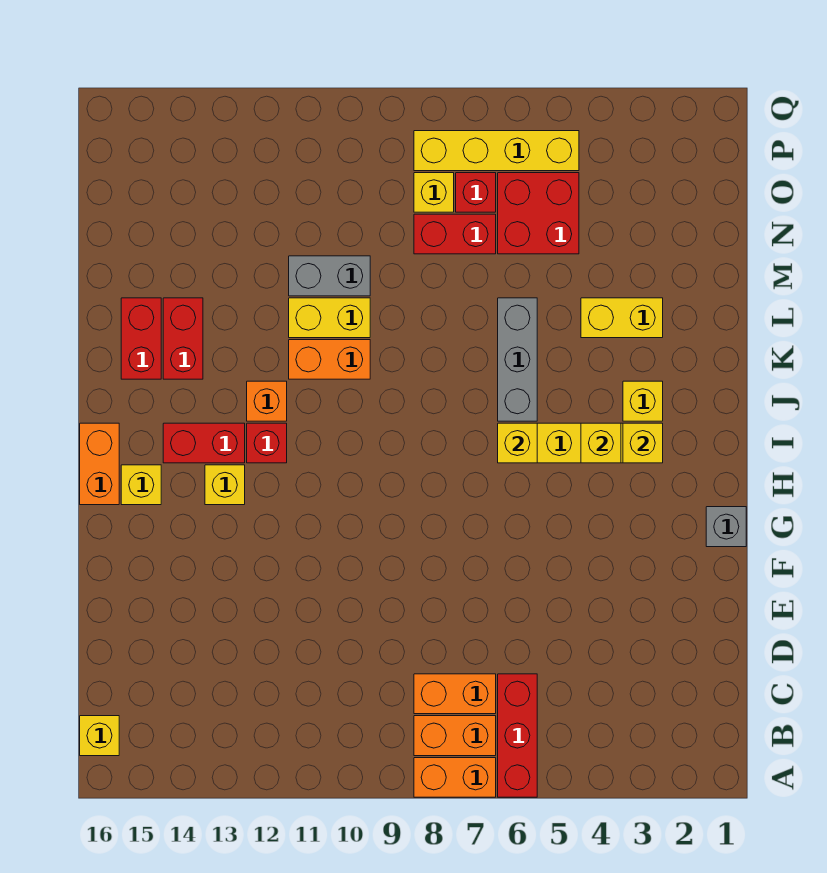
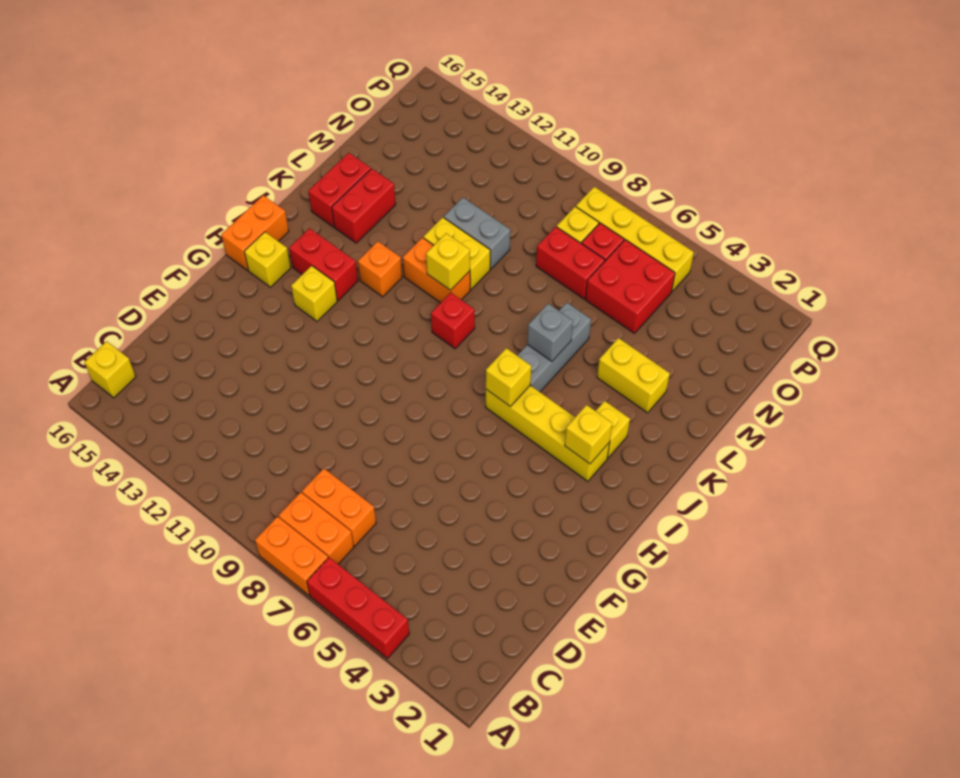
red 1x3 brick [498,674,537,797] -> red 1x3 brick turned to [307,557,409,658]
grey 1x1 brick [706,507,746,547] -> grey 1x1 brick moved to [527,304,573,361]
yellow 1x1 brick [581,423,621,463] -> yellow 1x1 brick moved to [426,233,470,290]
red 1x1 brick [247,423,287,463] -> red 1x1 brick moved to [431,293,475,349]

